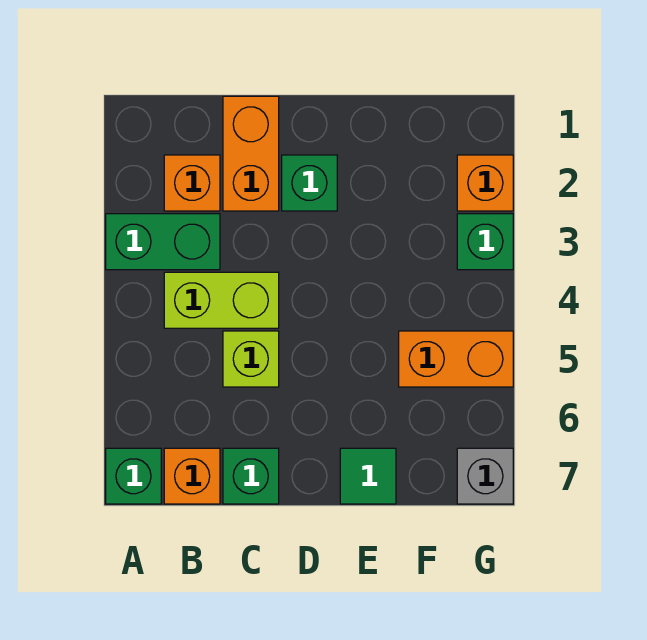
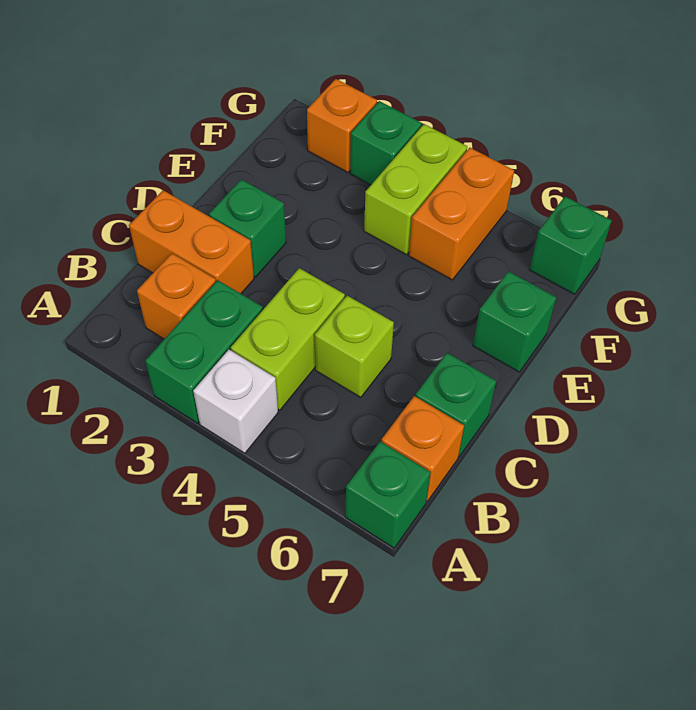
none -> white 1x1 brick [193,350,278,453]
green 1x1 tile [340,448,396,504] -> green 1x1 brick [473,271,556,372]
none -> lime 1x2 brick [364,124,467,255]
grey 1x1 brick [457,448,513,504] -> green 1x1 brick [529,197,612,294]

